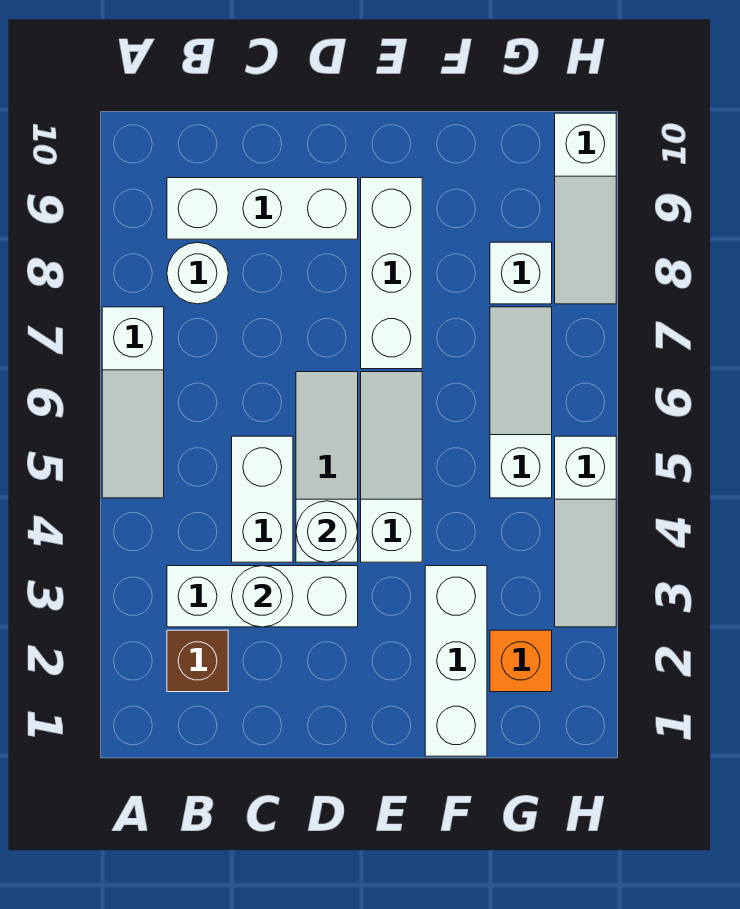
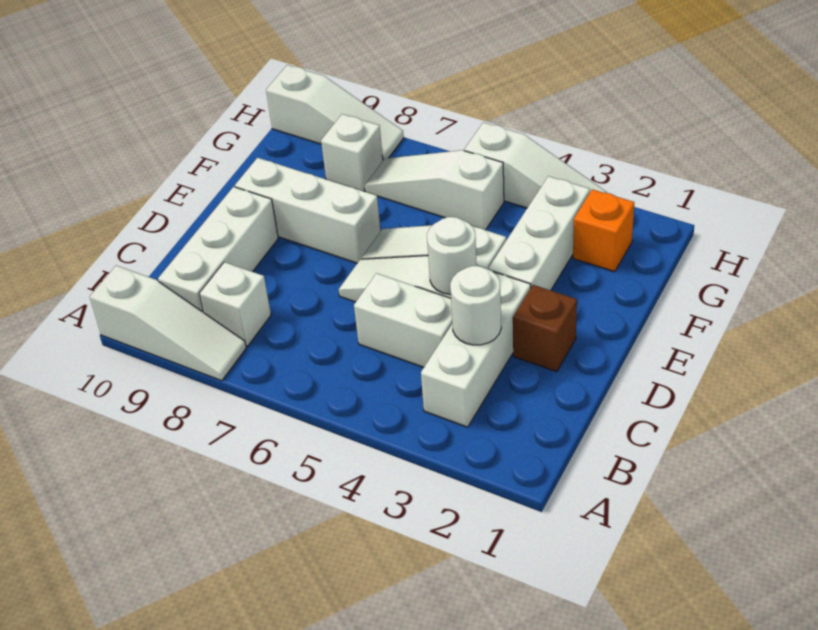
white 1x3 slope [102,307,164,498] -> white 1x3 slope moved to [90,266,246,381]
brown 1x1 brick [167,630,228,692] -> brown 1x1 brick moved to [513,285,577,372]
white 1x1 round brick [167,242,228,304] -> white 1x1 brick [200,262,271,346]
white 1x3 brick [425,566,487,756] -> white 1x3 brick turned to [488,176,590,290]

